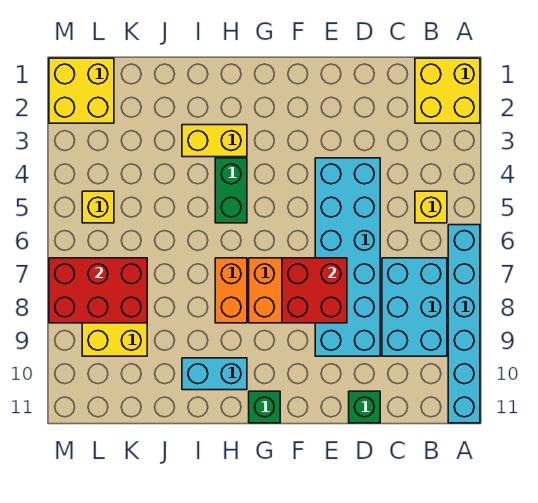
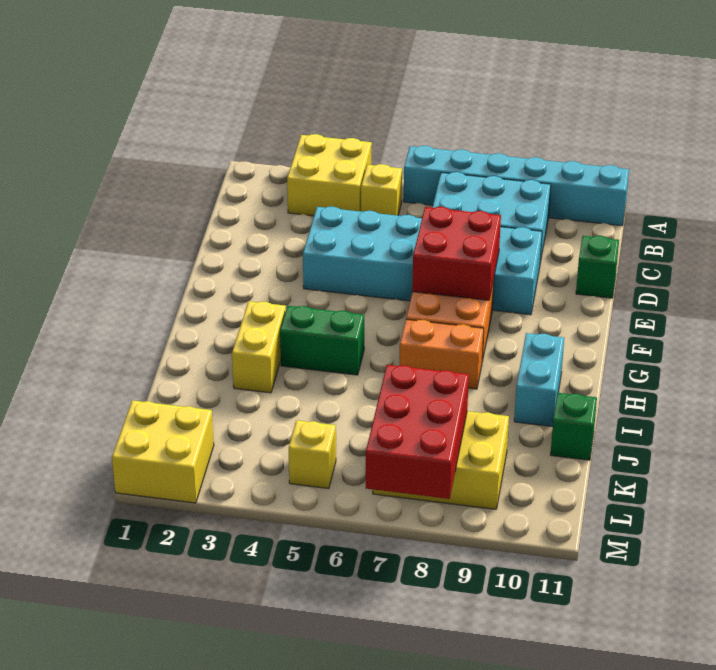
yellow 2x2 brick [415,58,480,123] -> yellow 2x2 brick moved to [287,134,372,216]
green 1x1 brick [249,391,280,423] -> green 1x1 brick moved to [551,393,597,460]

